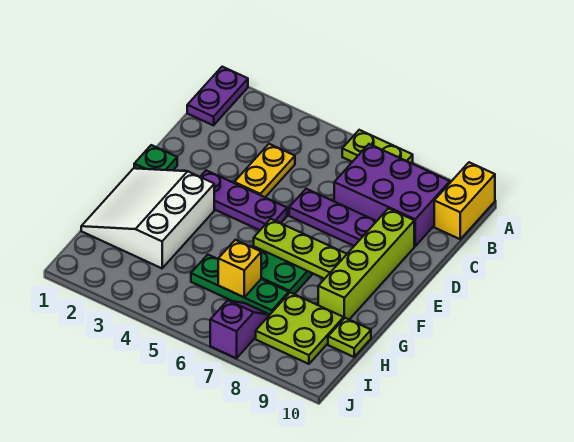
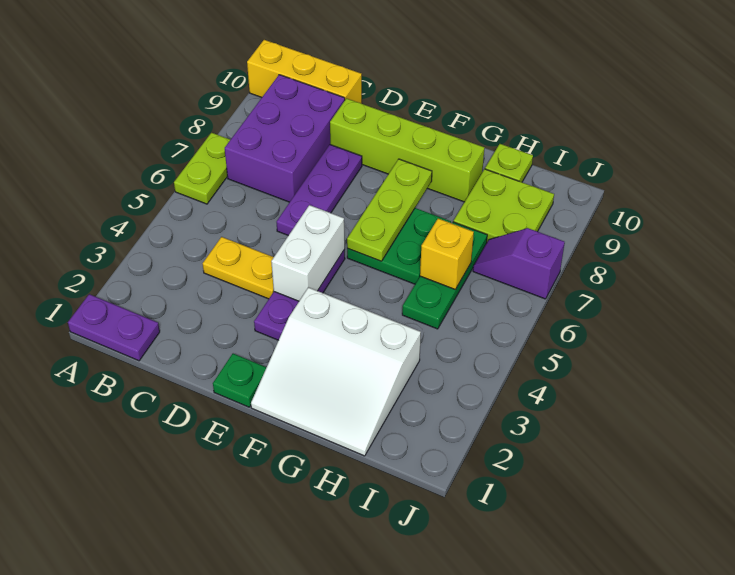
yellow 1x2 brick [434,162,495,239] -> yellow 1x3 brick [247,40,362,104]
none -> white 1x2 brick [271,205,345,301]

